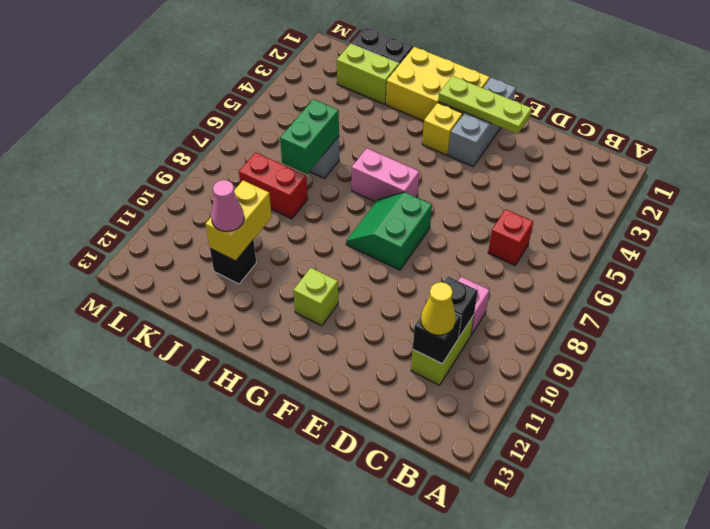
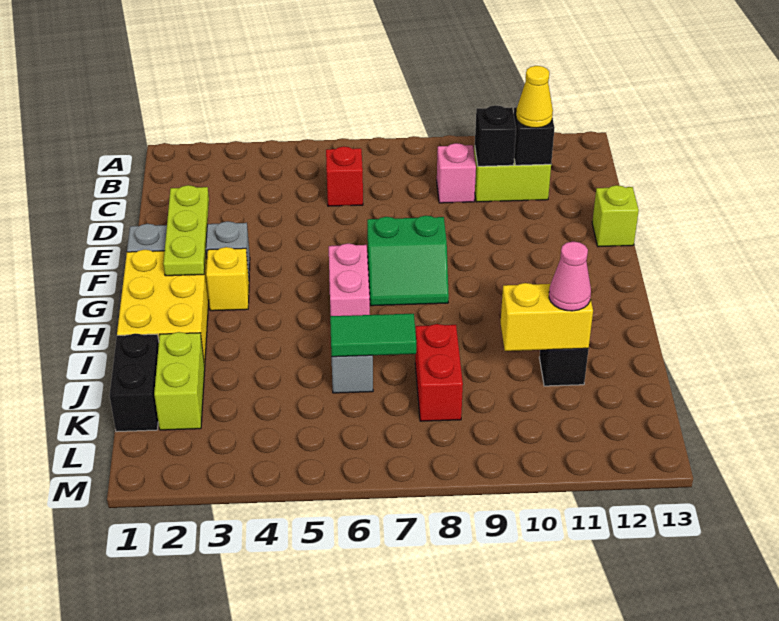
lime 1x1 brick [293,268,338,326] -> lime 1x1 brick moved to [592,185,639,247]
green 1x2 brick [280,99,339,174] -> green 1x2 tile [330,314,416,357]

